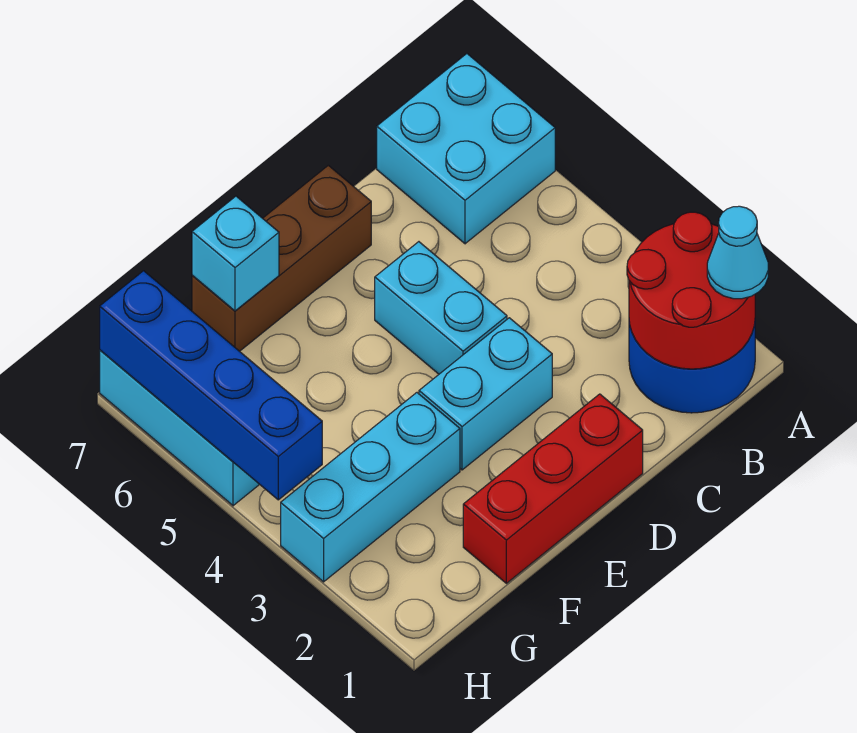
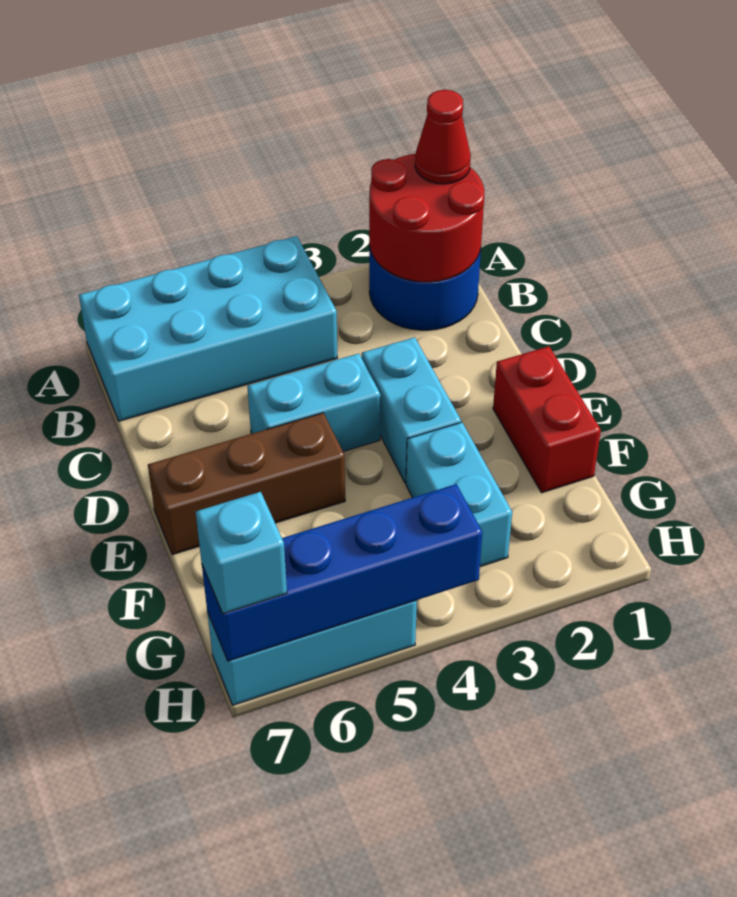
cyan 1x1 cone [707,206,768,299] -> red 1x1 cone [415,90,471,184]
cyan 2x2 brick [377,54,555,244] -> cyan 2x4 brick [79,236,337,421]
red 1x3 brick [463,394,643,583] -> red 1x2 brick [493,346,601,493]
brown 1x3 brick [192,165,371,351] -> brown 1x3 brick turned to [148,413,345,555]
cyan 1x3 brick [281,393,460,582] -> cyan 1x2 brick [406,422,512,566]
cyan 1x1 brick [192,196,279,311] -> cyan 1x1 brick moved to [196,492,287,614]

